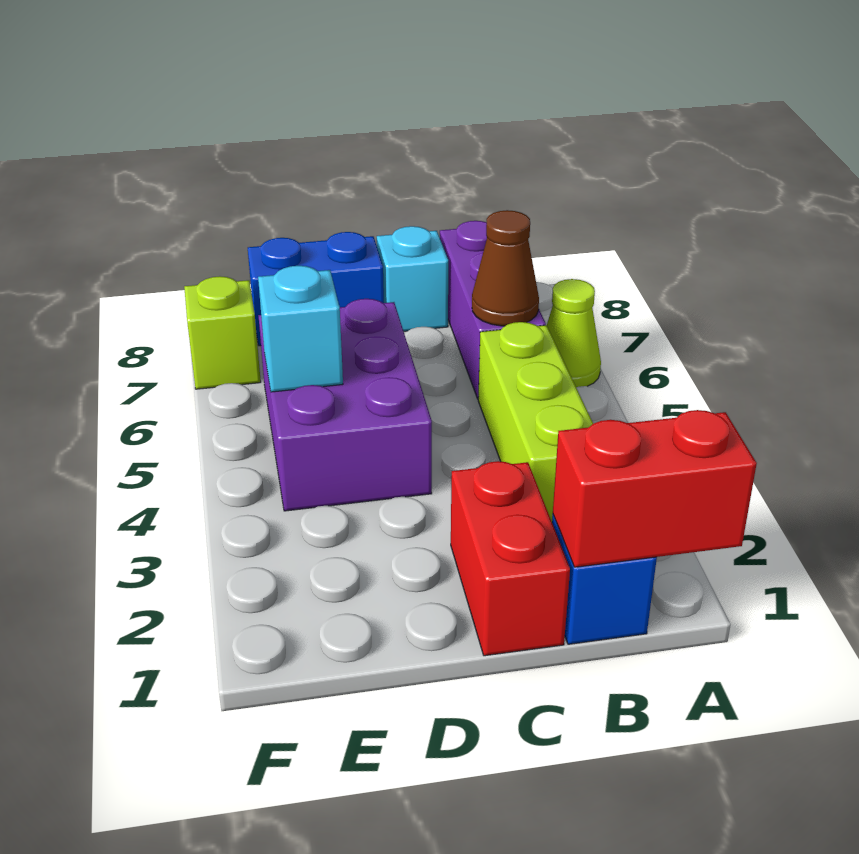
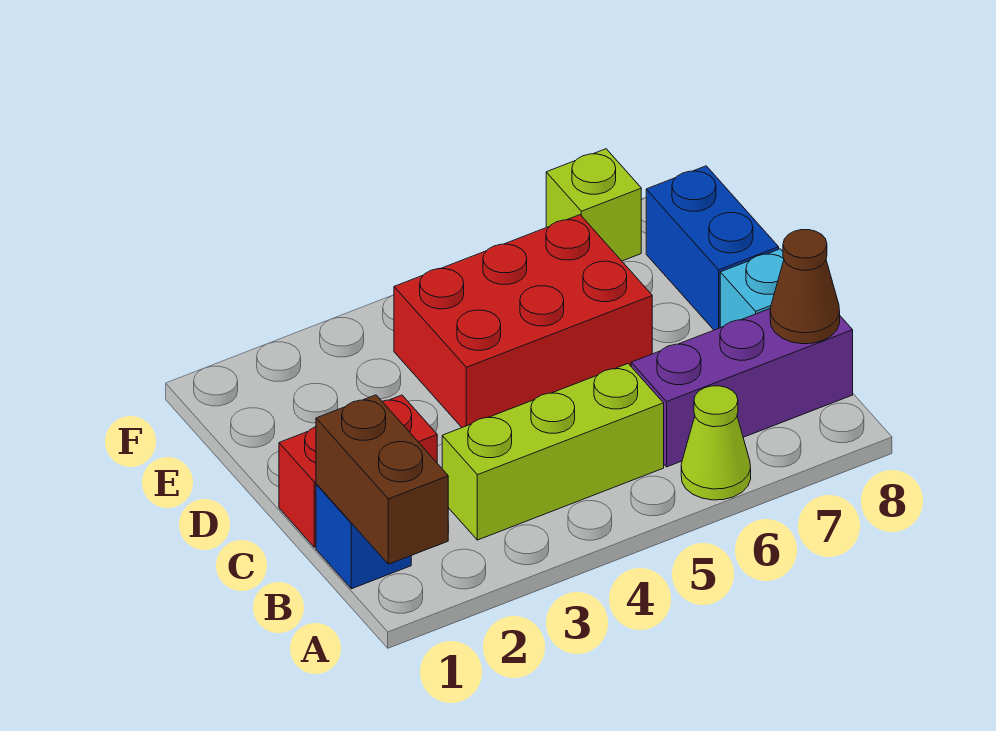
red 1x2 brick [553,410,757,567] -> brown 1x2 brick [316,395,448,564]
brown 1x1 cone [472,210,539,326] -> brown 1x1 cone moved to [770,230,840,344]
purple 2x3 brick [258,299,432,511] -> red 2x3 brick [394,215,652,427]
cyan 1x1 brick [258,266,343,392] -> none

